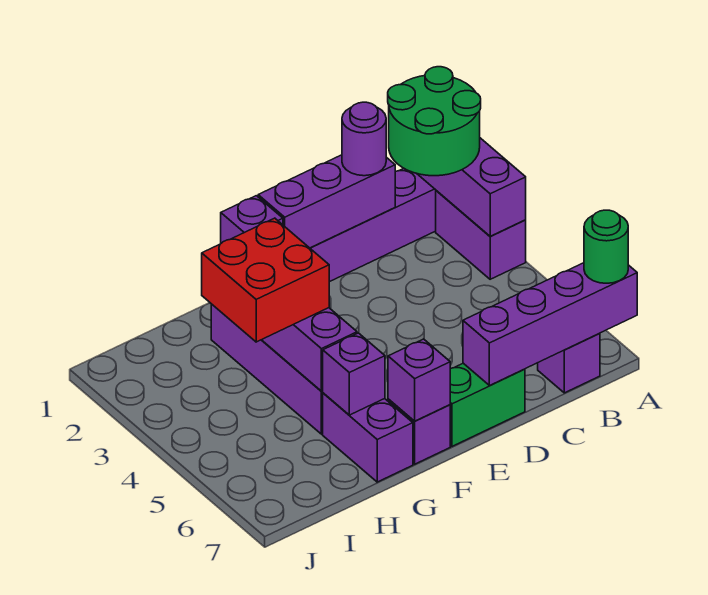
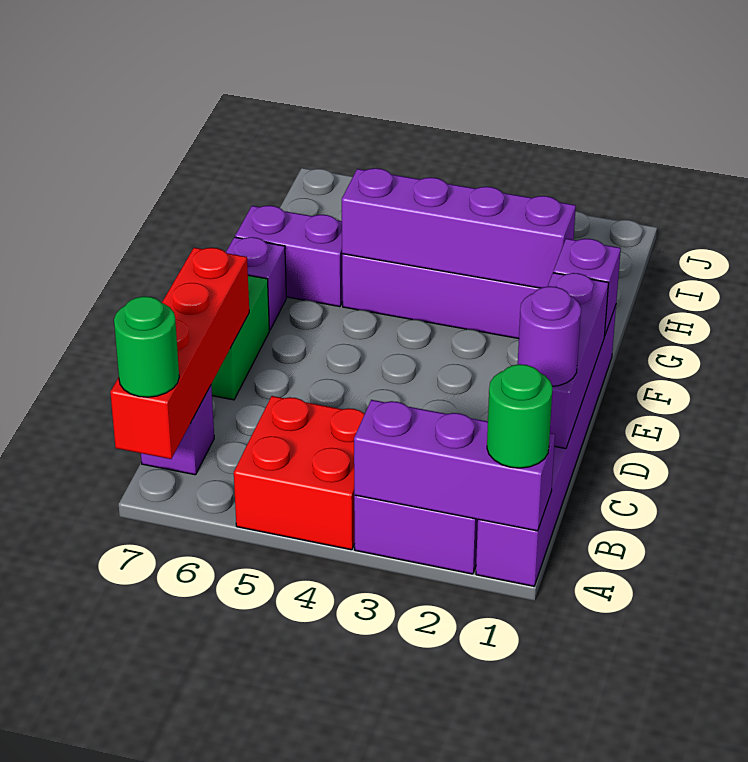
green 2x2 round brick [388,67,481,176] -> green 1x1 round brick [487,364,553,468]
purple 1x4 brick [463,263,637,386] -> red 1x4 brick [110,248,249,459]
purple 1x1 brick [388,339,450,421] -> none
red 2x2 brick [202,218,329,342] -> red 2x2 brick moved to [234,396,365,550]
purple 1x1 brick [323,333,385,415] -> none

